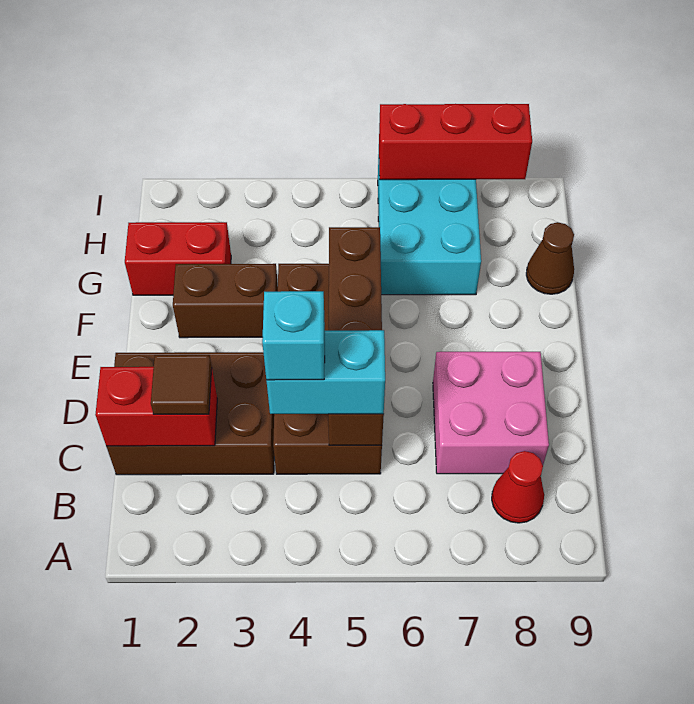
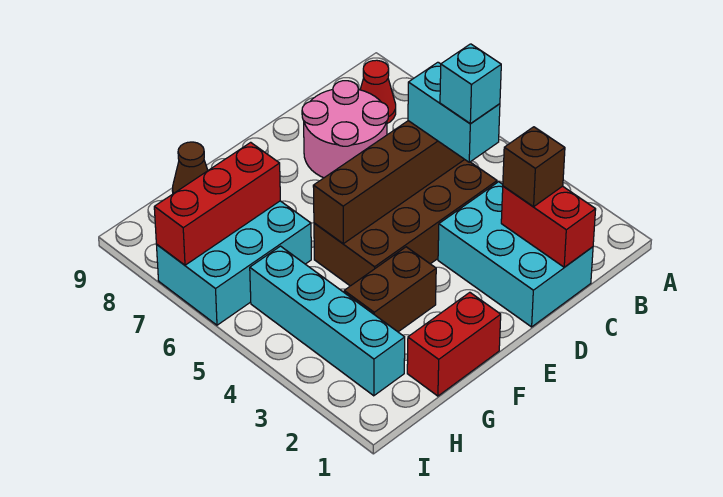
brown 2x3 brick [106,352,274,475] -> cyan 2x3 brick [438,182,593,327]
brown 1x1 tile [151,355,212,414] -> brown 1x1 brick [503,127,565,207]
pink 2x2 brick [433,352,549,474] -> pink 2x2 round brick [302,81,388,178]
brown 1x2 brick [173,264,278,338] -> brown 1x2 brick turned to [344,247,436,332]
red 1x2 brick [125,222,231,295] -> red 1x2 brick turned to [407,292,501,396]
none -> cyan 1x4 brick [250,246,405,396]
red 1x3 brick [379,104,532,180] -> red 1x3 brick turned to [154,142,280,265]

